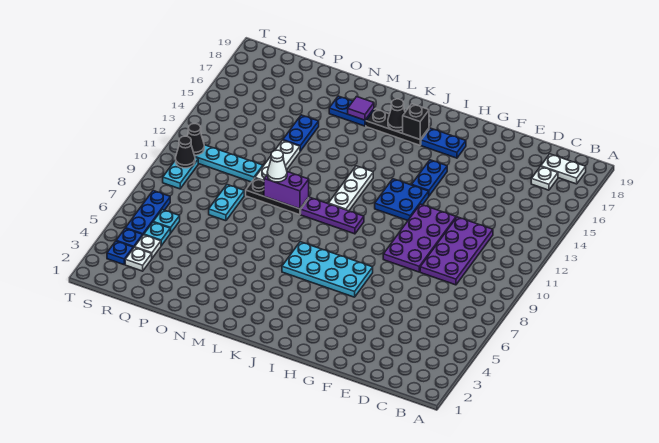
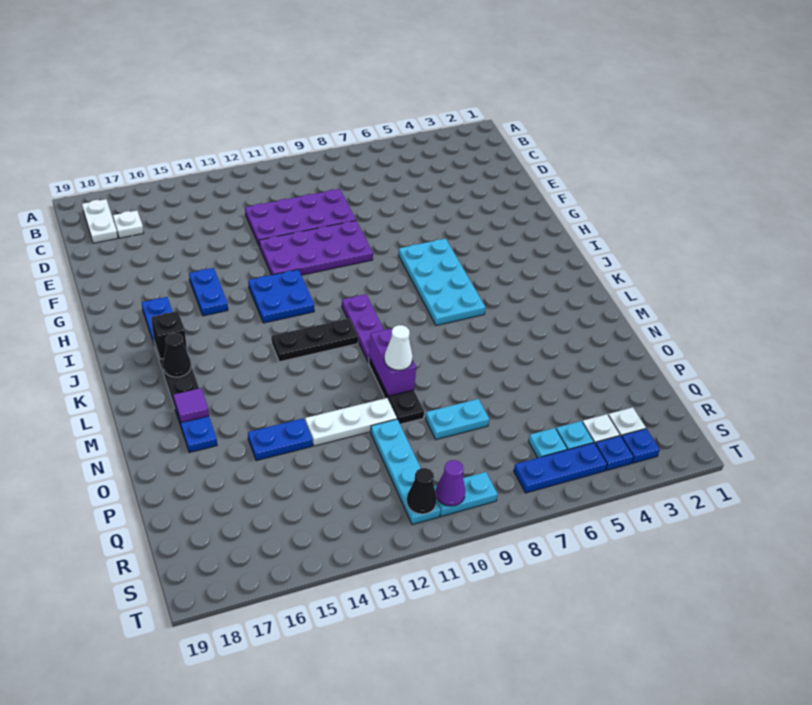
blue 1x2 plate [412,160,447,196] -> blue 1x2 plate turned to [189,268,228,316]
white 1x3 plate [328,166,373,211] -> black 1x3 plate [271,318,358,362]
black 1x1 cone [176,136,195,168] -> purple 1x1 cone [436,460,465,506]

